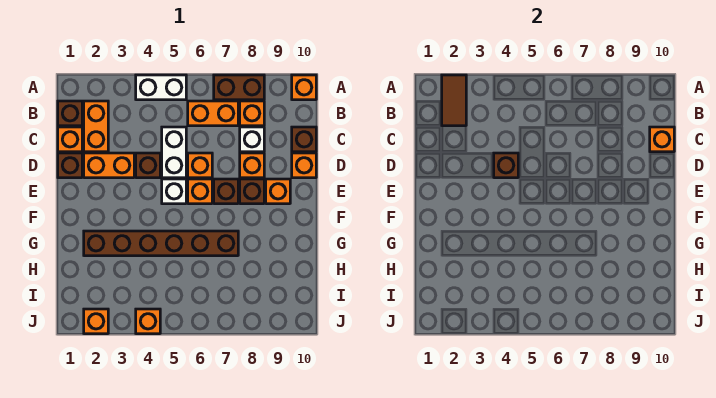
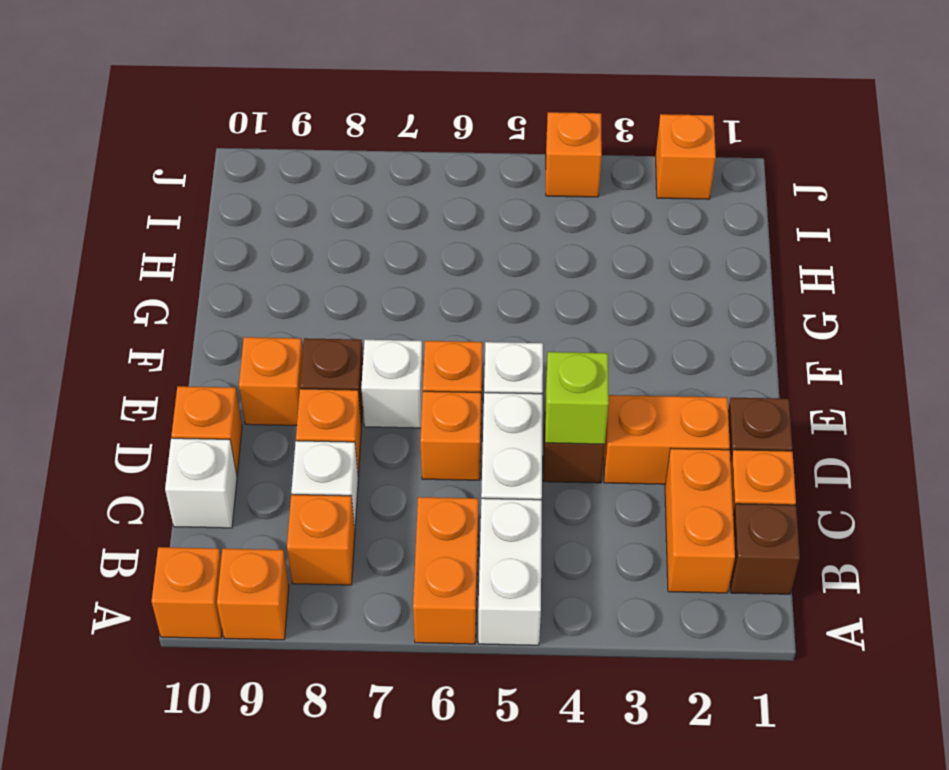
brown 1x2 tile [442,75,466,126] -> none
white 1x2 brick [136,75,186,100] -> white 1x2 brick turned to [478,498,542,645]
brown 1x2 brick [214,75,264,100] -> none
orange 1x2 brick [188,101,238,126] -> orange 1x2 brick turned to [413,497,478,644]
brown 1x1 brick [292,127,316,152] -> white 1x1 brick [165,438,237,528]
orange 1x1 brick [650,127,674,152] -> orange 1x1 brick moved to [217,549,289,640]
brown 1x1 brick [494,153,518,178] -> lime 1x1 brick [545,352,609,444]
brown 1x1 brick [214,179,238,204] -> white 1x1 brick [361,340,423,428]
brown 1x6 brick [84,231,238,256] -> none

